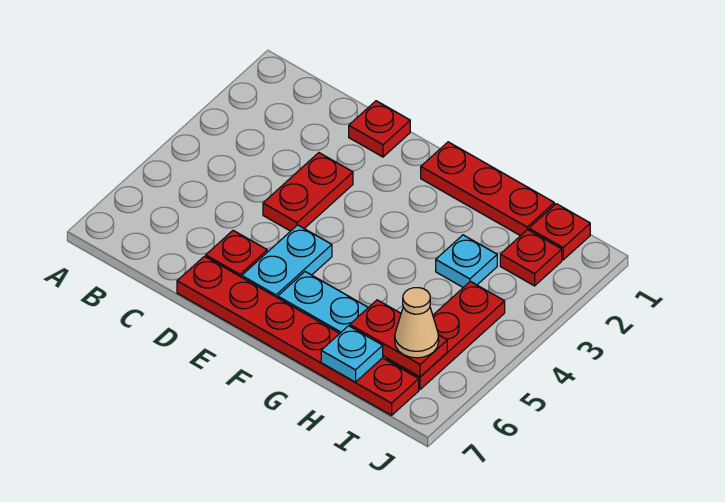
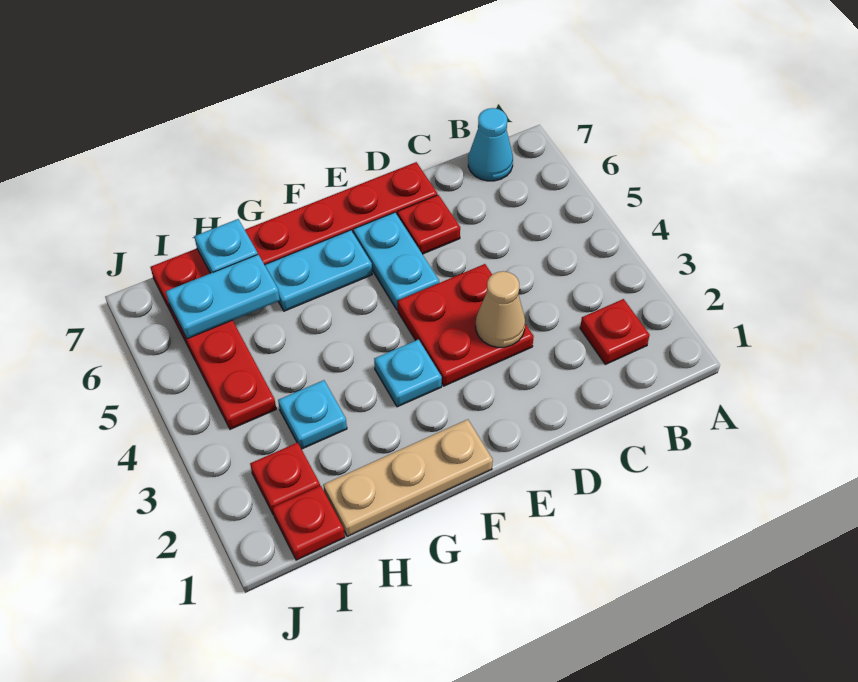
none -> cyan 1x1 cone [468,108,513,181]
red 1x1 plate [349,101,410,157] -> red 1x1 plate moved to [580,299,650,364]
red 1x2 plate [263,153,353,231] -> red 2x2 plate [398,264,534,386]
red 1x3 plate [421,142,554,236] -> tan 1x3 plate [323,419,493,536]
none -> cyan 1x1 plate [374,339,442,407]
red 1x2 plate [350,300,447,377] -> cyan 1x2 plate [166,255,280,339]
tan 1x1 cone [395,288,439,358] -> tan 1x1 cone moved to [476,271,525,347]

